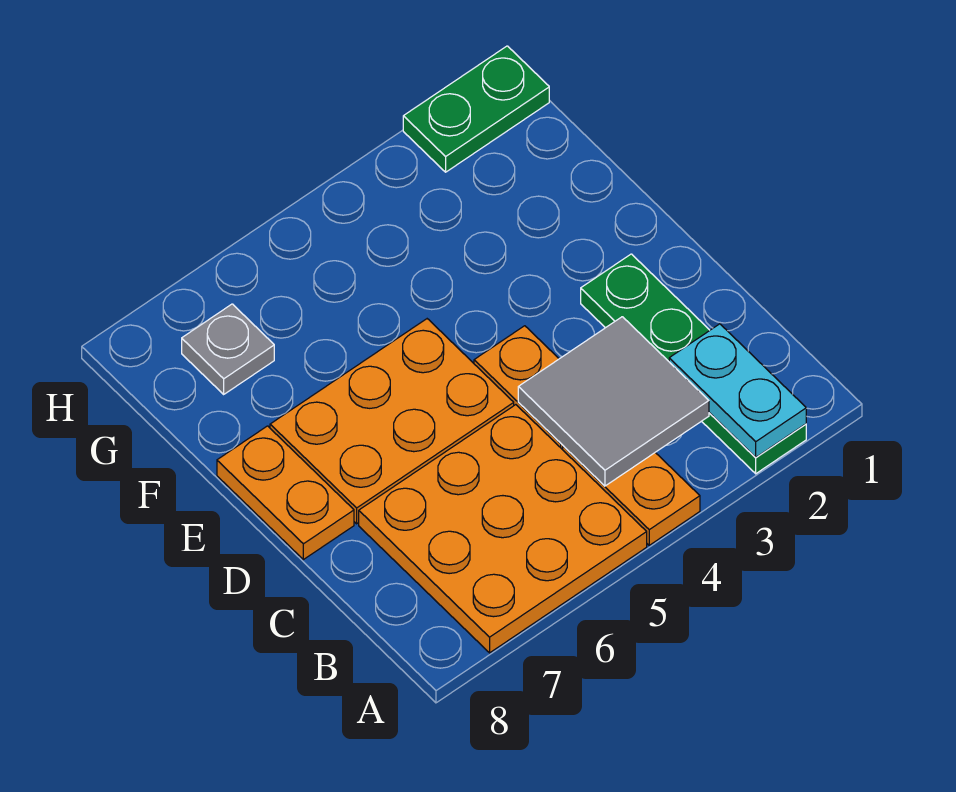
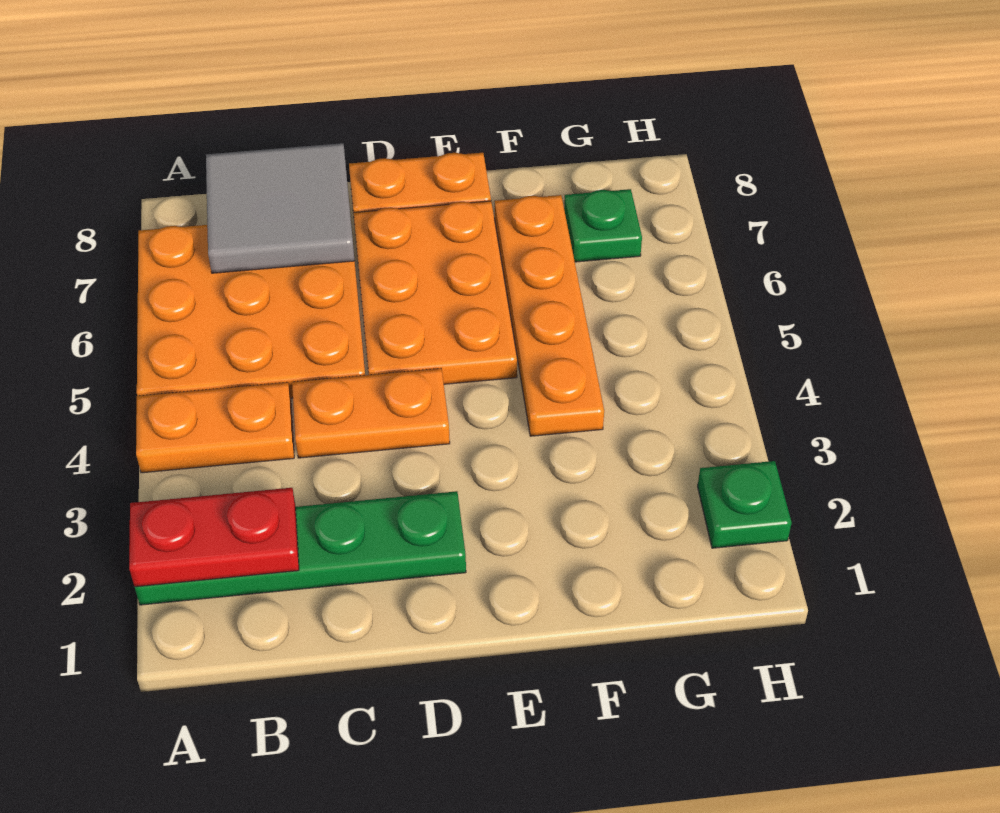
cyan 1x2 plate [669,324,806,457] -> red 1x2 plate [129,488,299,587]
grey 2x2 tile [518,317,709,486] -> grey 2x2 tile moved to [206,143,355,273]
none -> orange 1x4 plate [495,195,604,436]
grey 1x1 plate [182,304,274,394] -> green 1x1 plate [564,189,642,262]
green 1x2 plate [403,46,549,172] -> green 1x1 plate [698,461,792,548]

